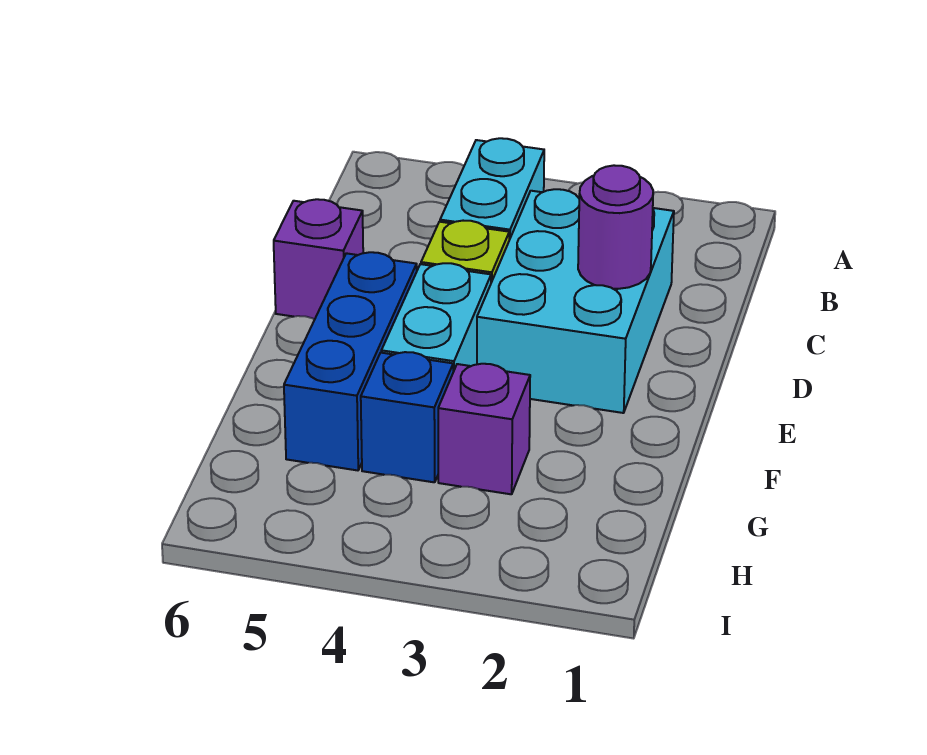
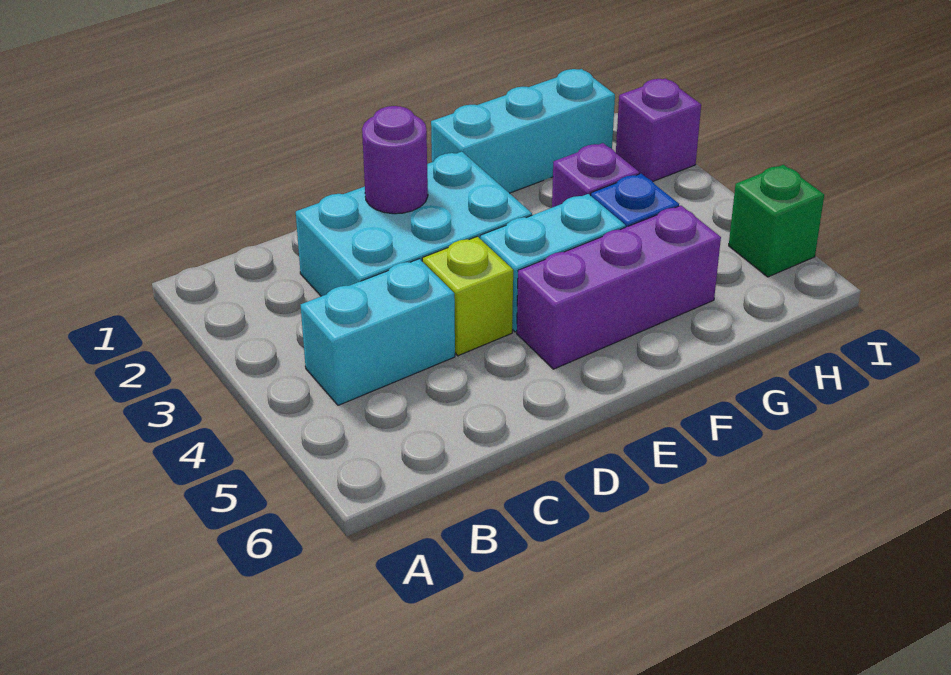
purple 1x1 brick [274,199,363,319] -> purple 1x1 brick moved to [616,78,701,182]
blue 1x3 brick [284,252,417,470] -> purple 1x3 brick [517,206,721,369]
none -> cyan 1x3 brick [431,69,615,193]
none -> green 1x1 brick [729,165,824,277]

